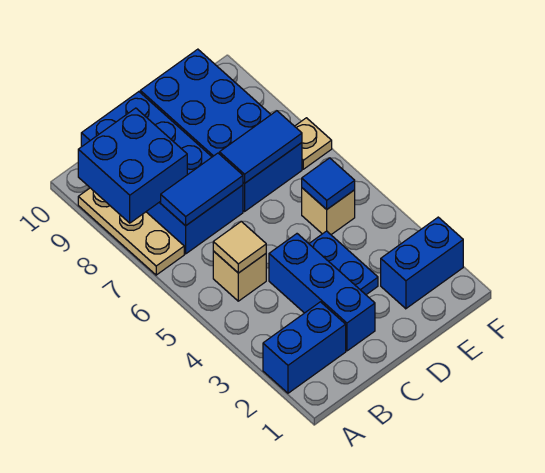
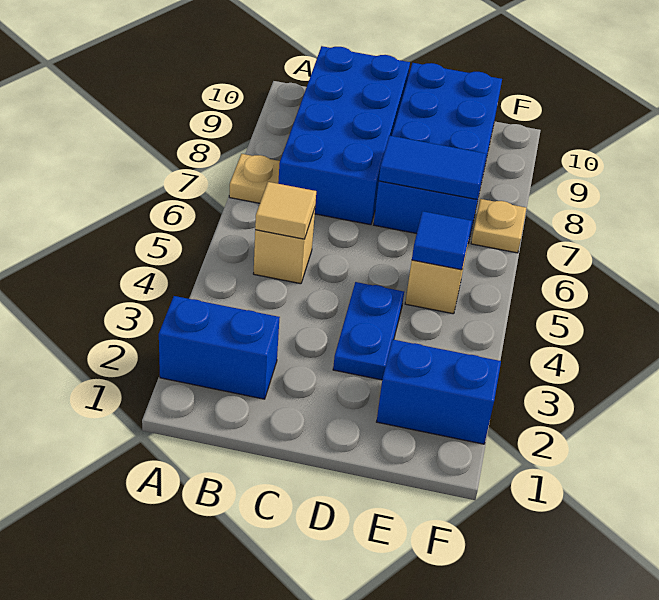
tan 1x3 plate [78,188,184,275] -> tan 1x1 plate [229,154,280,203]
blue 2x2 brick [78,108,187,223] -> none
blue 1x2 tile [161,153,243,226] -> none
blue 1x3 brick [269,234,375,351] -> none

